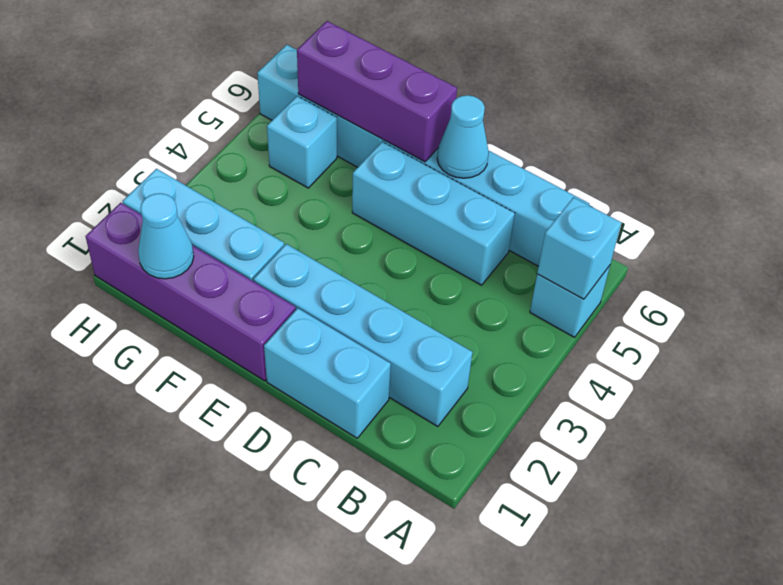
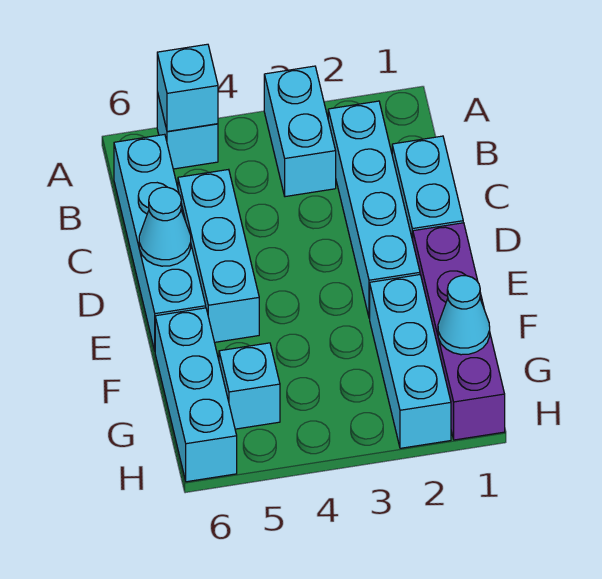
none -> cyan 1x2 brick [264,66,336,197]
purple 1x3 brick [297,21,457,162] -> none

